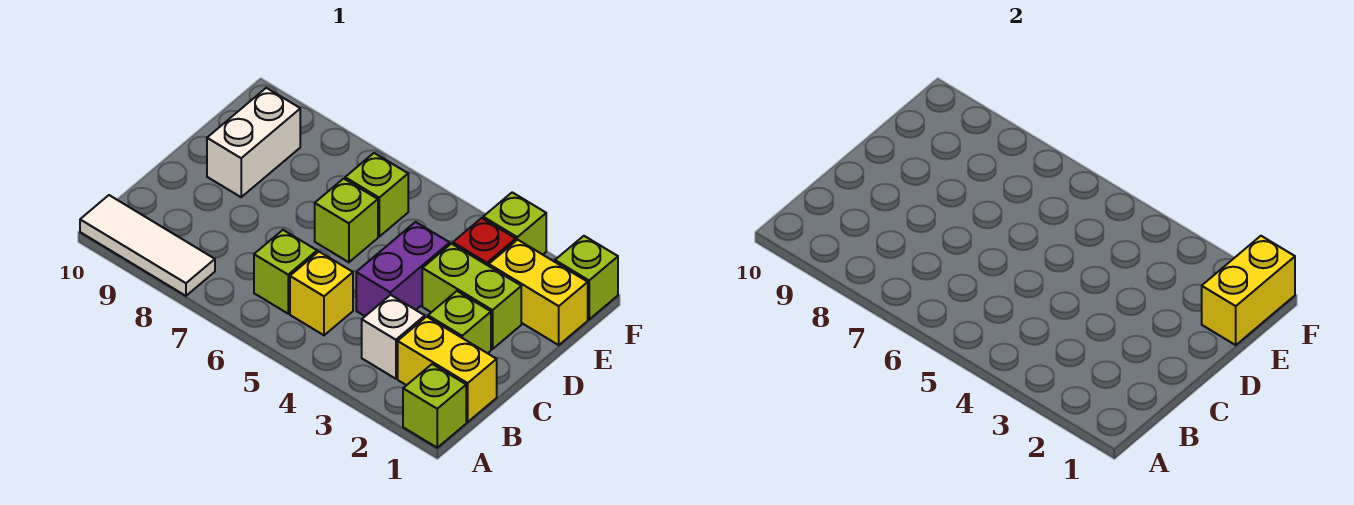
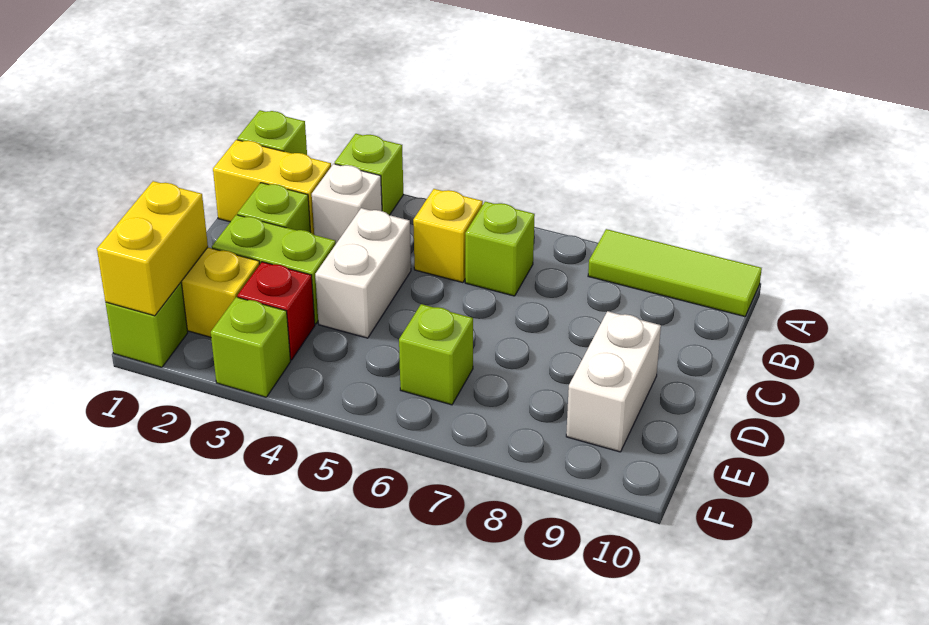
white 1x3 tile [80,195,215,296] -> lime 1x3 tile [588,229,762,317]
purple 1x2 brick [356,222,450,316] -> white 1x2 brick [315,208,411,338]
lime 1x1 brick [315,179,378,262] -> lime 1x1 brick moved to [335,134,403,215]

